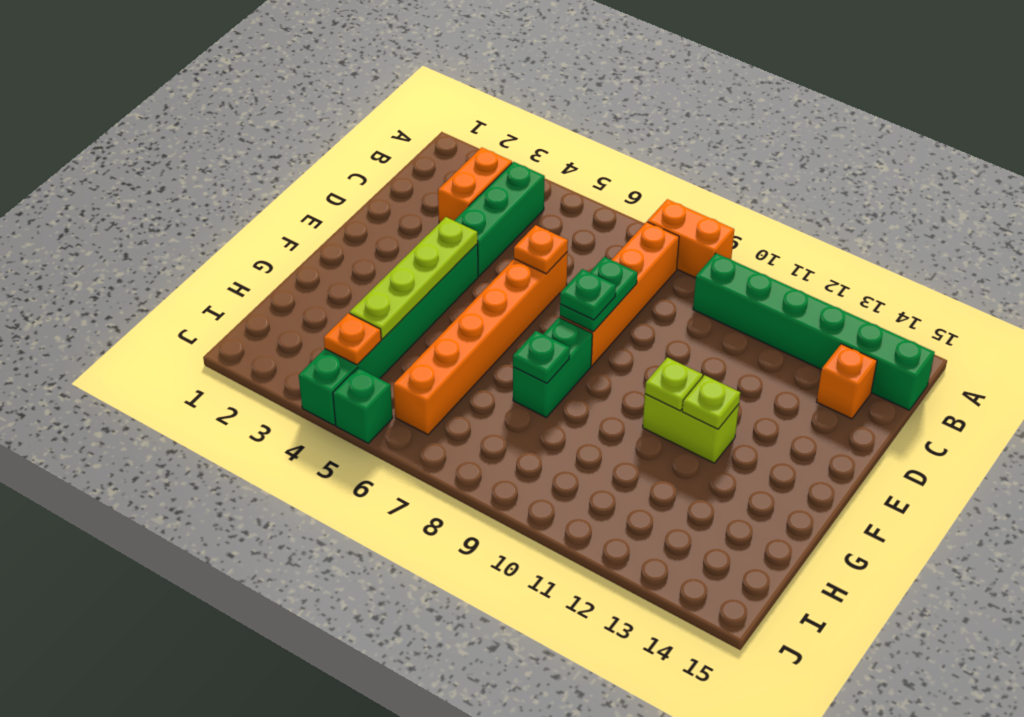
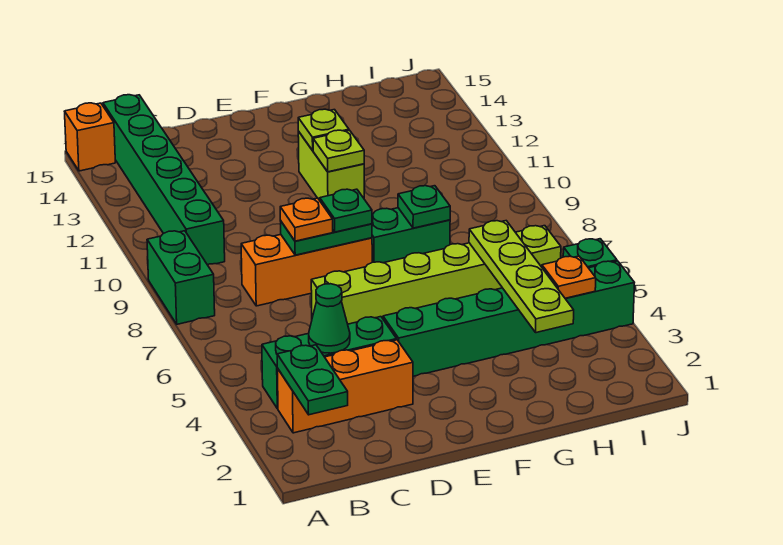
orange 1x2 brick [647,199,734,278] -> green 1x2 brick [147,231,215,324]
none -> green 1x2 plate [277,345,348,415]
orange 1x2 brick [438,147,512,223] -> orange 1x3 brick [277,340,413,433]
orange 1x4 brick [560,222,679,366] -> orange 1x3 brick [241,235,372,306]
none -> green 1x1 cone [309,284,350,353]
orange 1x1 brick [817,344,877,419] -> orange 1x1 brick moved to [65,103,115,171]
orange 1x6 brick [393,252,568,435] -> lime 1x6 brick [311,226,561,324]
orange 1x1 plate [514,225,568,274] -> orange 1x1 plate moved to [280,198,333,241]
lime 1x4 plate [350,217,478,339] -> lime 1x4 plate turned to [469,221,574,333]

